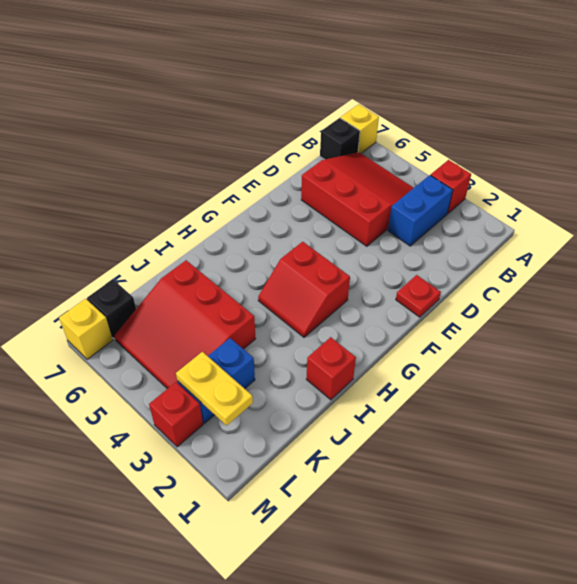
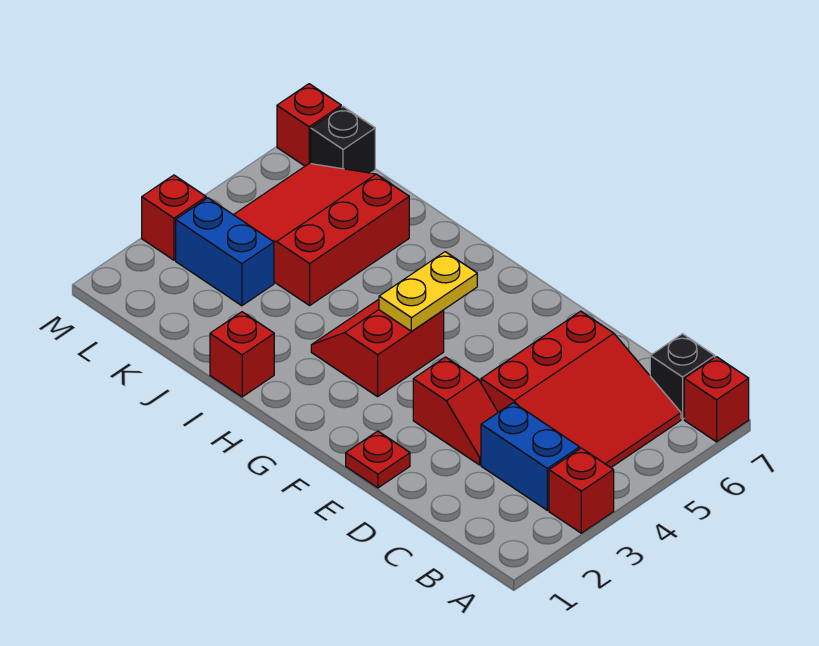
yellow 1x1 brick [340,104,379,153] -> red 1x1 brick [684,357,749,442]
none -> red 1x2 slope [413,357,498,465]
yellow 1x2 plate [176,352,253,425] -> yellow 1x2 plate moved to [379,252,477,331]
yellow 1x1 brick [59,299,113,359] -> red 1x1 brick [277,84,341,166]

